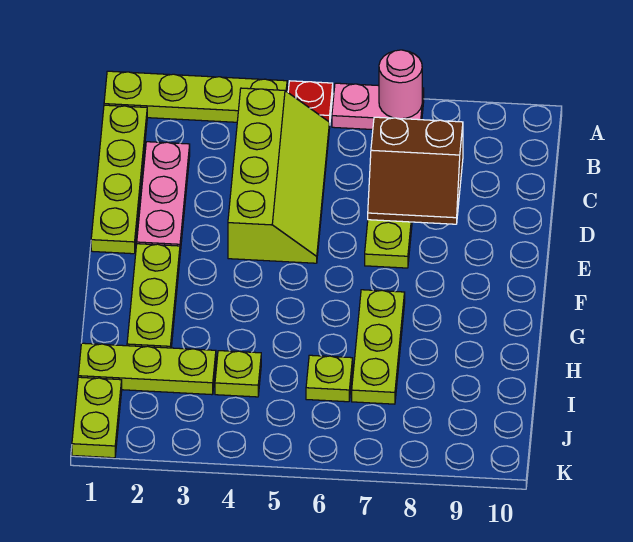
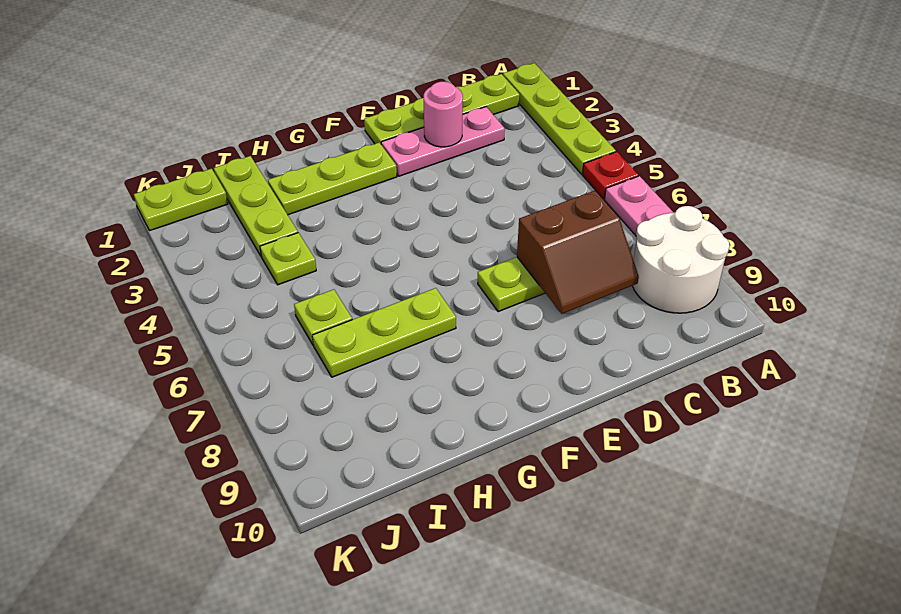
pink 1x1 round brick [379,50,422,119] -> pink 1x1 round brick moved to [424,82,463,147]
none -> white 2x2 round brick [633,206,730,313]
lime 2x4 slope [228,88,330,263] -> none
brown 2x2 slope [368,117,463,224] -> brown 2x2 slope turned to [517,191,639,314]

